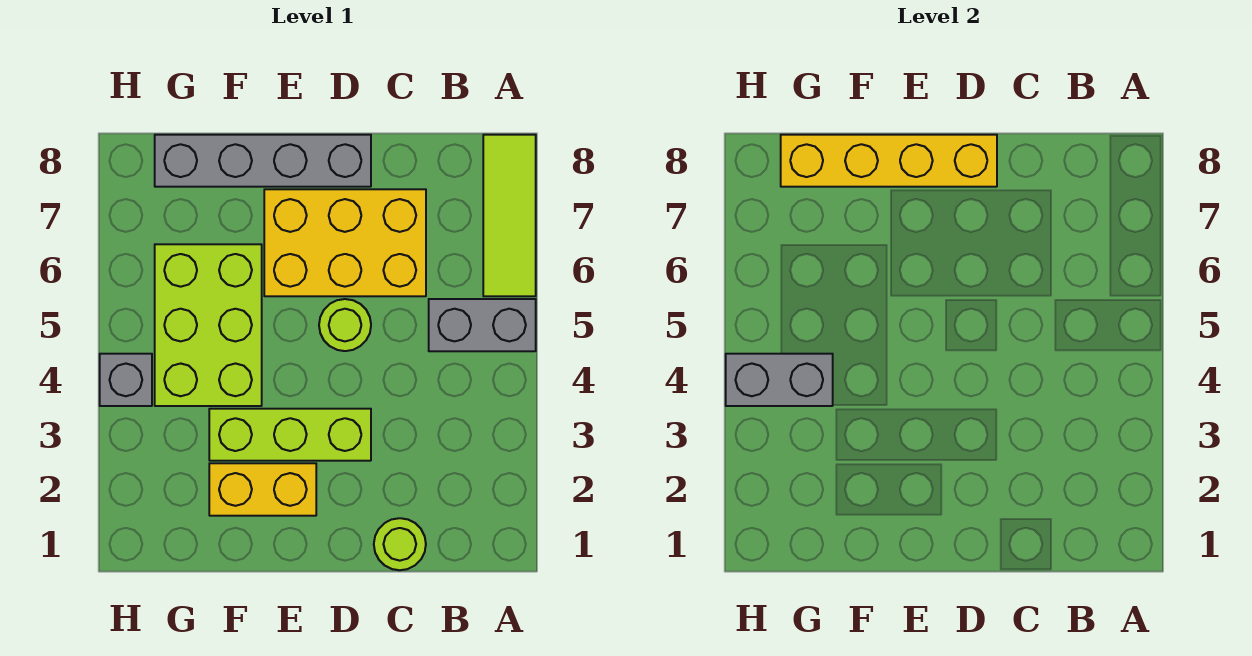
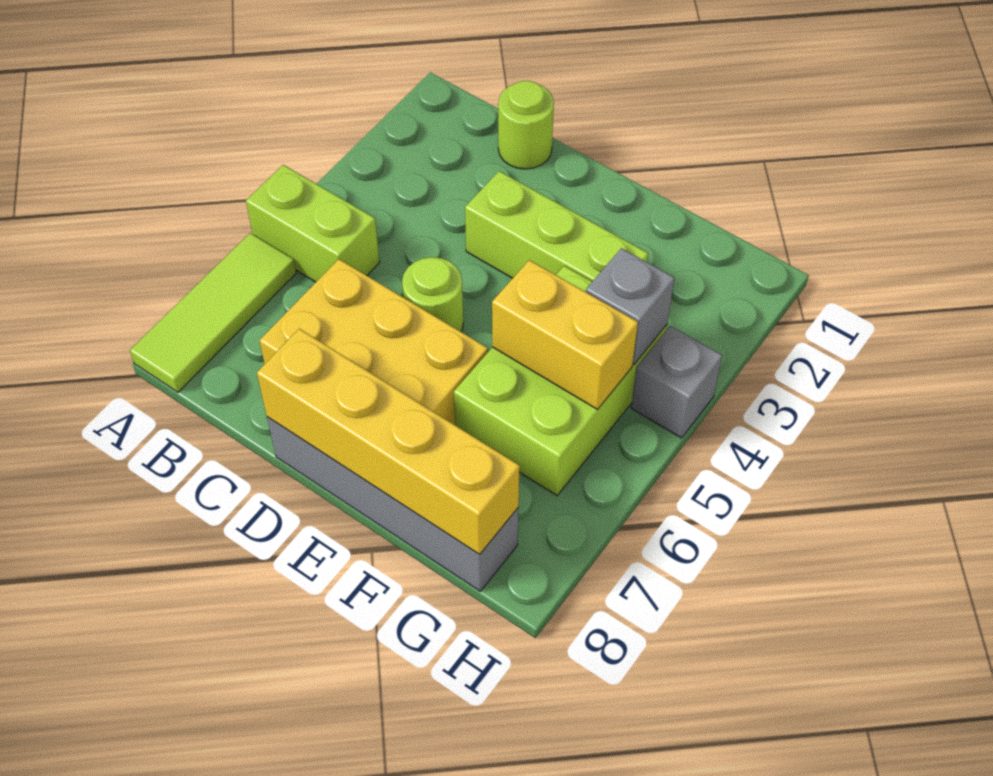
grey 1x2 brick [429,299,536,351] -> lime 1x2 brick [246,165,380,282]
yellow 1x2 brick [209,463,316,516] -> yellow 1x2 brick moved to [492,260,638,409]
grey 1x2 brick [726,354,833,406] -> grey 1x1 brick [586,248,674,365]

